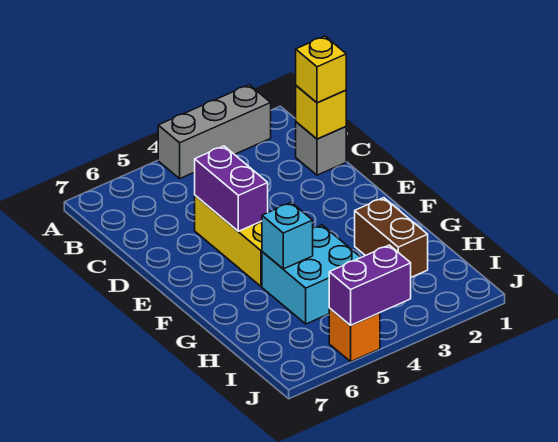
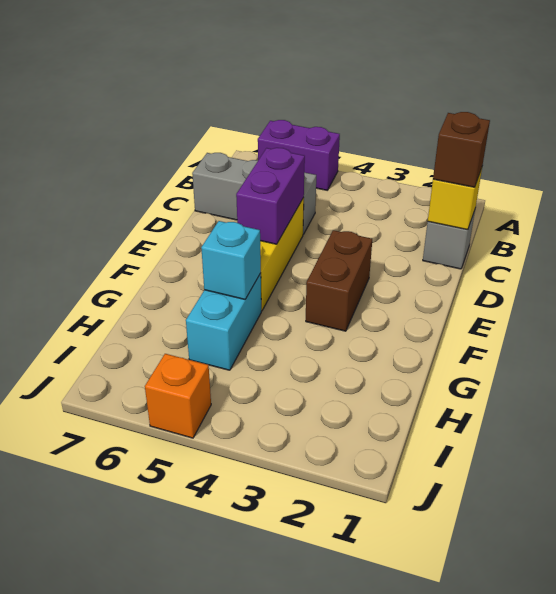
grey 1x3 brick [158,85,271,178] -> grey 1x3 brick moved to [192,153,316,234]
yellow 1x1 brick [296,36,346,103] -> brown 1x1 brick [433,112,490,187]
brown 1x2 brick [355,198,428,277] -> brown 1x2 brick moved to [306,230,372,331]
cyan 2x2 brick [262,225,361,324] -> cyan 1x2 brick [186,274,261,370]
purple 1x2 brick [329,245,411,325] -> purple 1x2 brick moved to [258,120,340,190]

